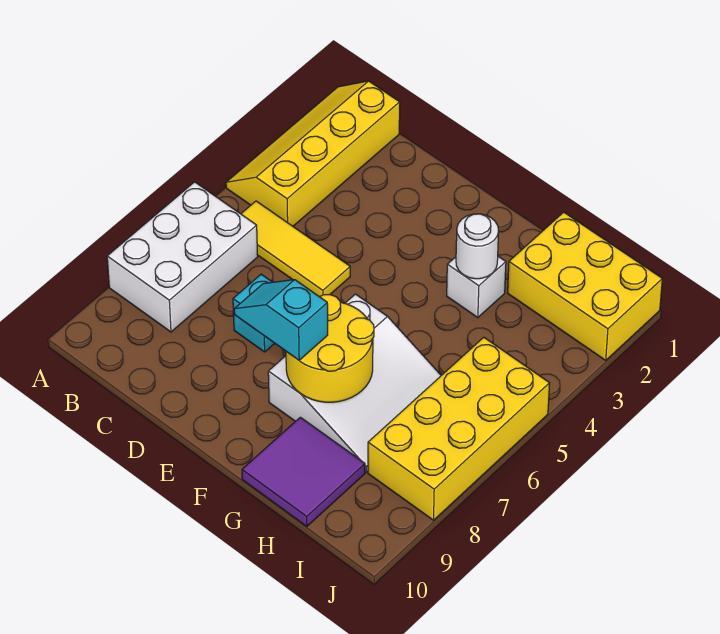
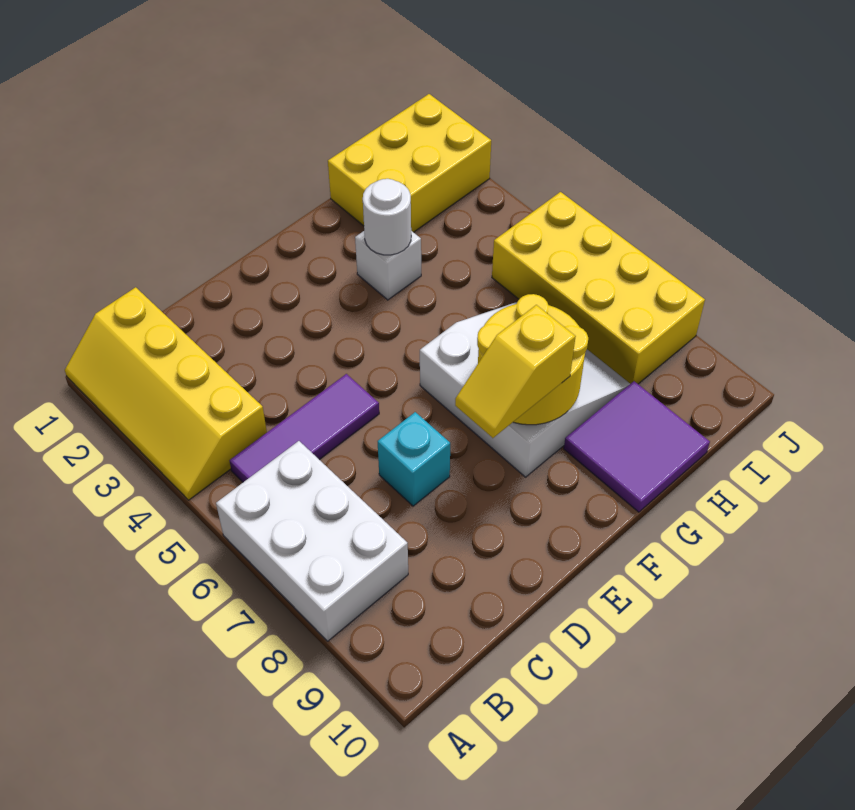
yellow 1x3 tile [241,201,350,297] -> purple 1x3 tile [230,374,379,482]
cyan 1x2 slope [234,280,328,360] -> yellow 1x2 slope [455,305,576,438]

